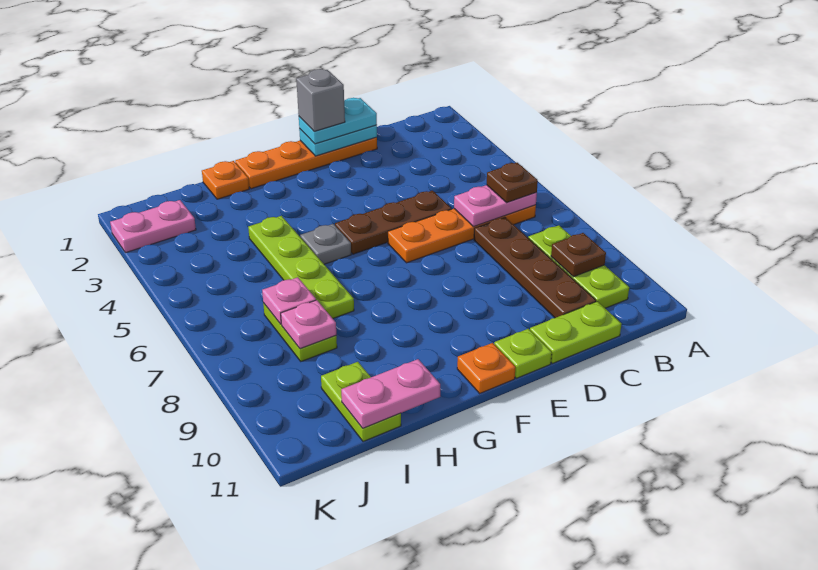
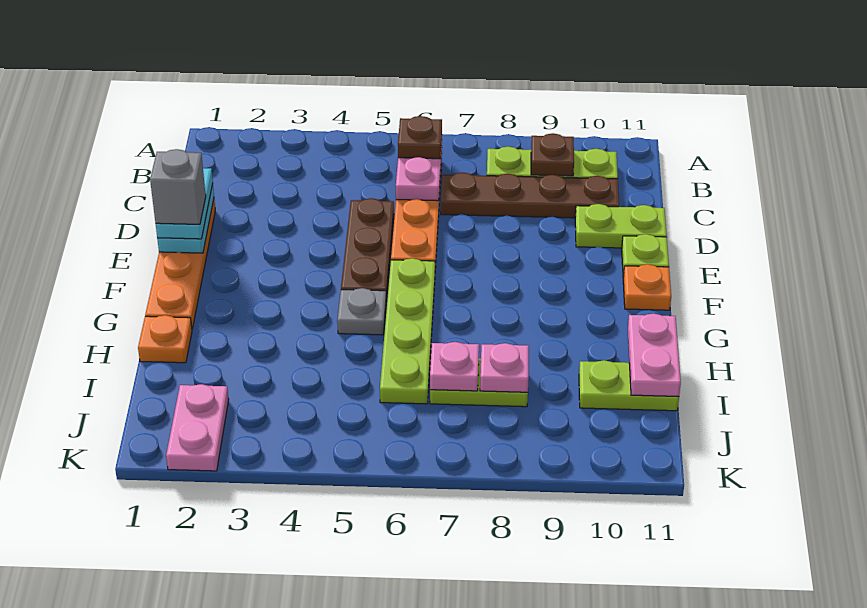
lime 1x2 plate [530,301,621,364] -> lime 1x2 plate turned to [575,204,667,248]
lime 1x4 plate [248,216,354,318] -> lime 1x4 plate turned to [380,258,435,404]

